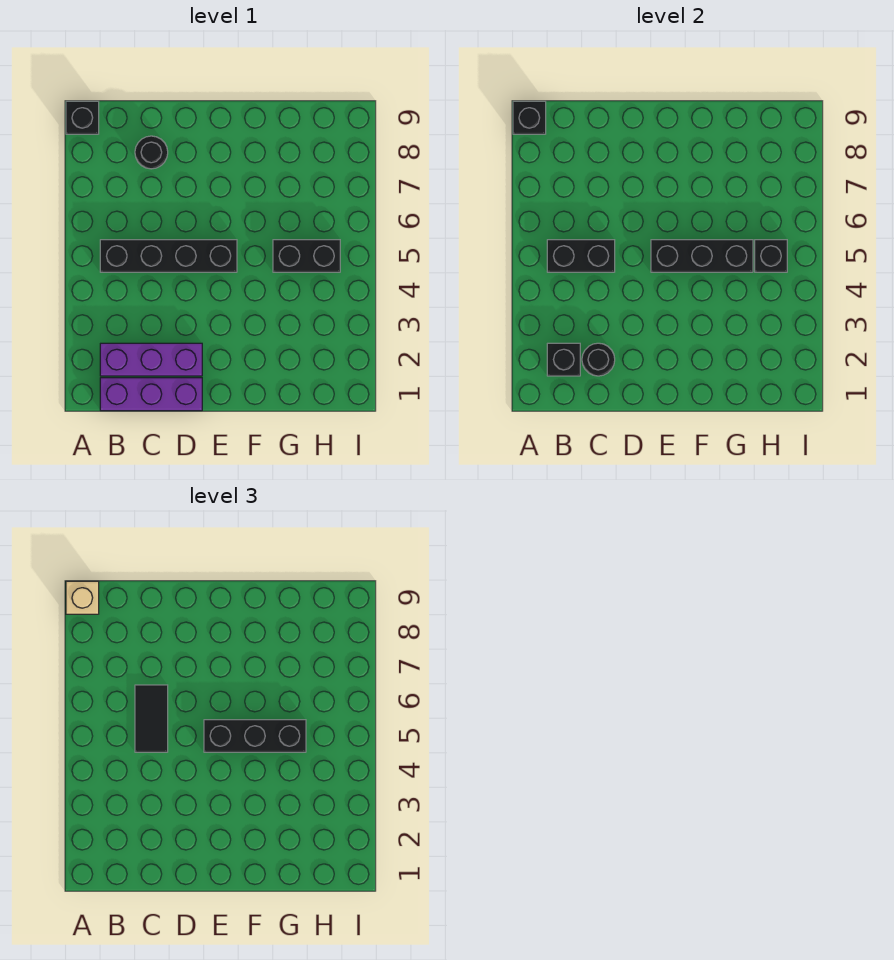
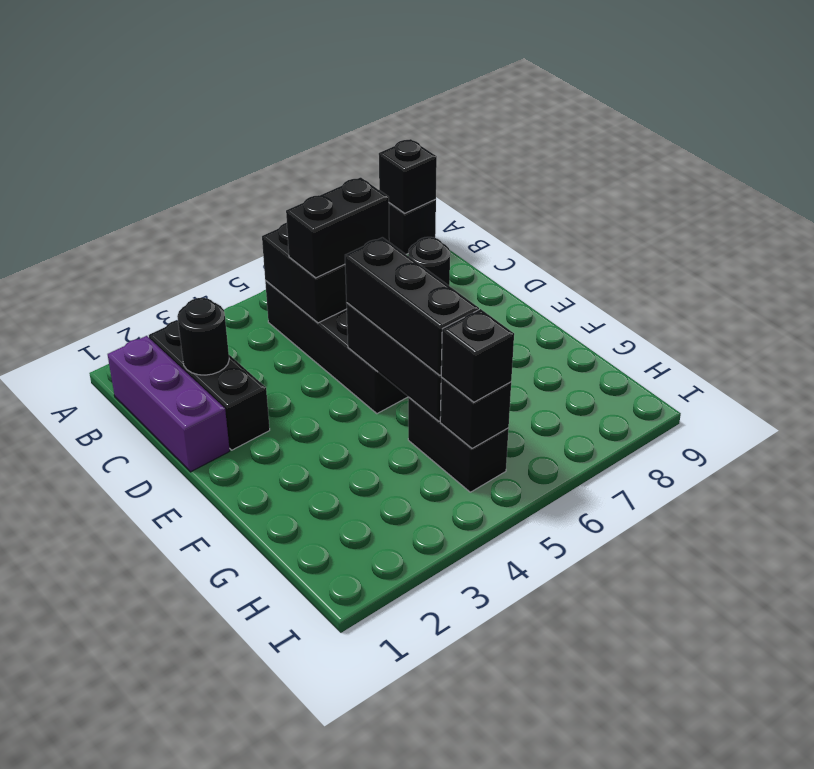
tan 1x1 brick [66,581,99,614] -> none
purple 1x3 brick [100,343,202,376] -> black 1x3 brick [149,320,270,450]
black 1x1 brick [547,343,580,376] -> black 1x1 brick moved to [441,309,514,402]
black 1x2 tile [135,685,168,752] -> black 1x2 brick [286,177,389,278]

